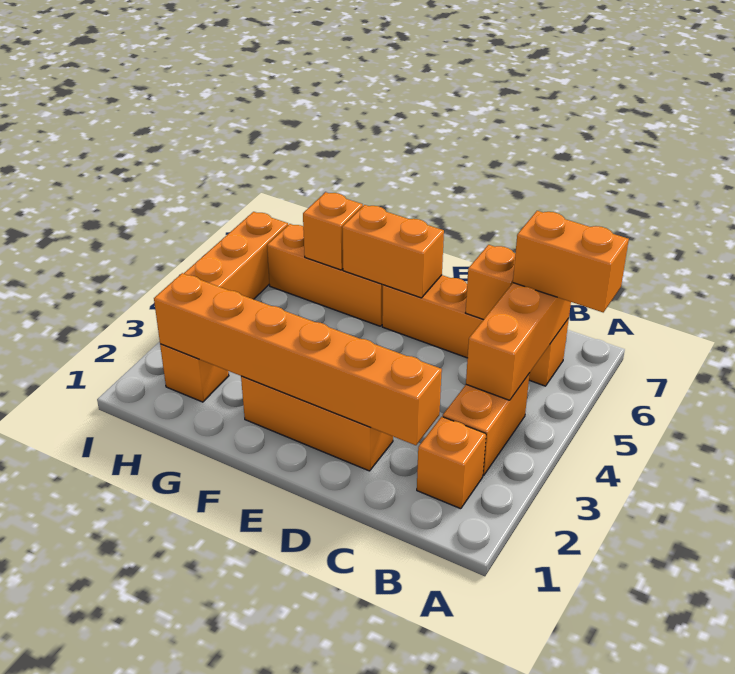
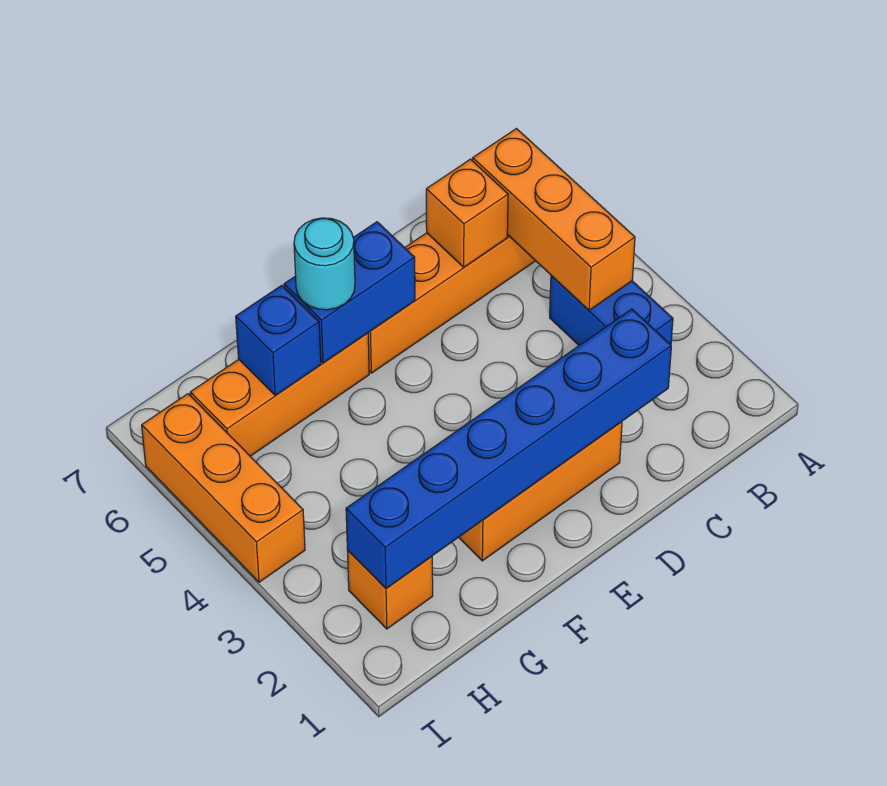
orange 1x2 brick [513,211,629,312] -> none
orange 1x1 brick [417,417,486,509] -> none
orange 1x2 brick [443,373,530,476] -> blue 1x2 brick [550,276,673,345]
orange 1x6 brick [154,273,442,445] -> blue 1x6 brick [346,309,671,588]
orange 1x2 brick [342,205,444,298] -> blue 1x2 brick [284,222,415,363]
none -> cyan 1x1 round brick [294,218,355,310]
orange 1x1 brick [303,192,363,270] -> blue 1x1 brick [236,285,321,395]

